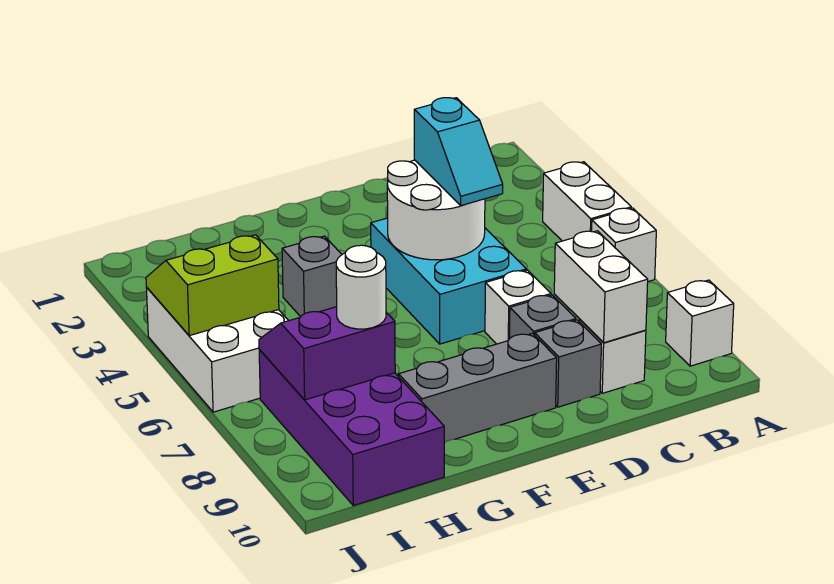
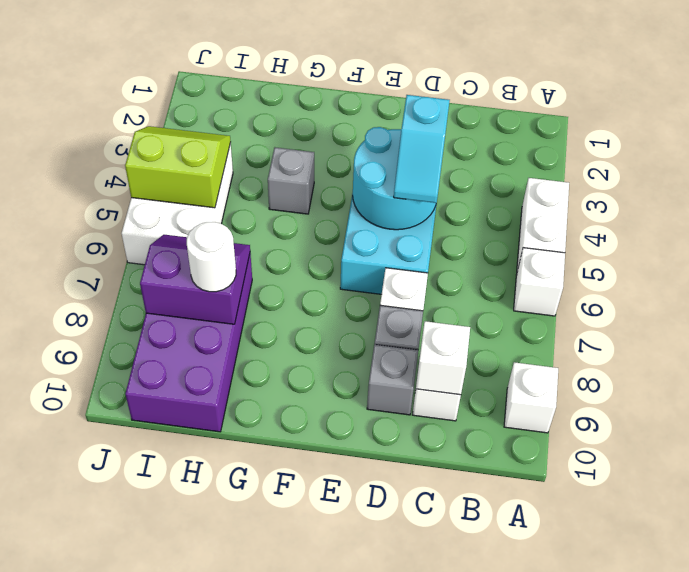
white 1x2 brick [554,231,648,343] -> white 1x1 brick [416,321,470,395]
white 2x2 round brick [387,160,485,260] -> cyan 2x2 round brick [353,127,436,230]
grey 1x3 brick [399,333,557,442] -> none

